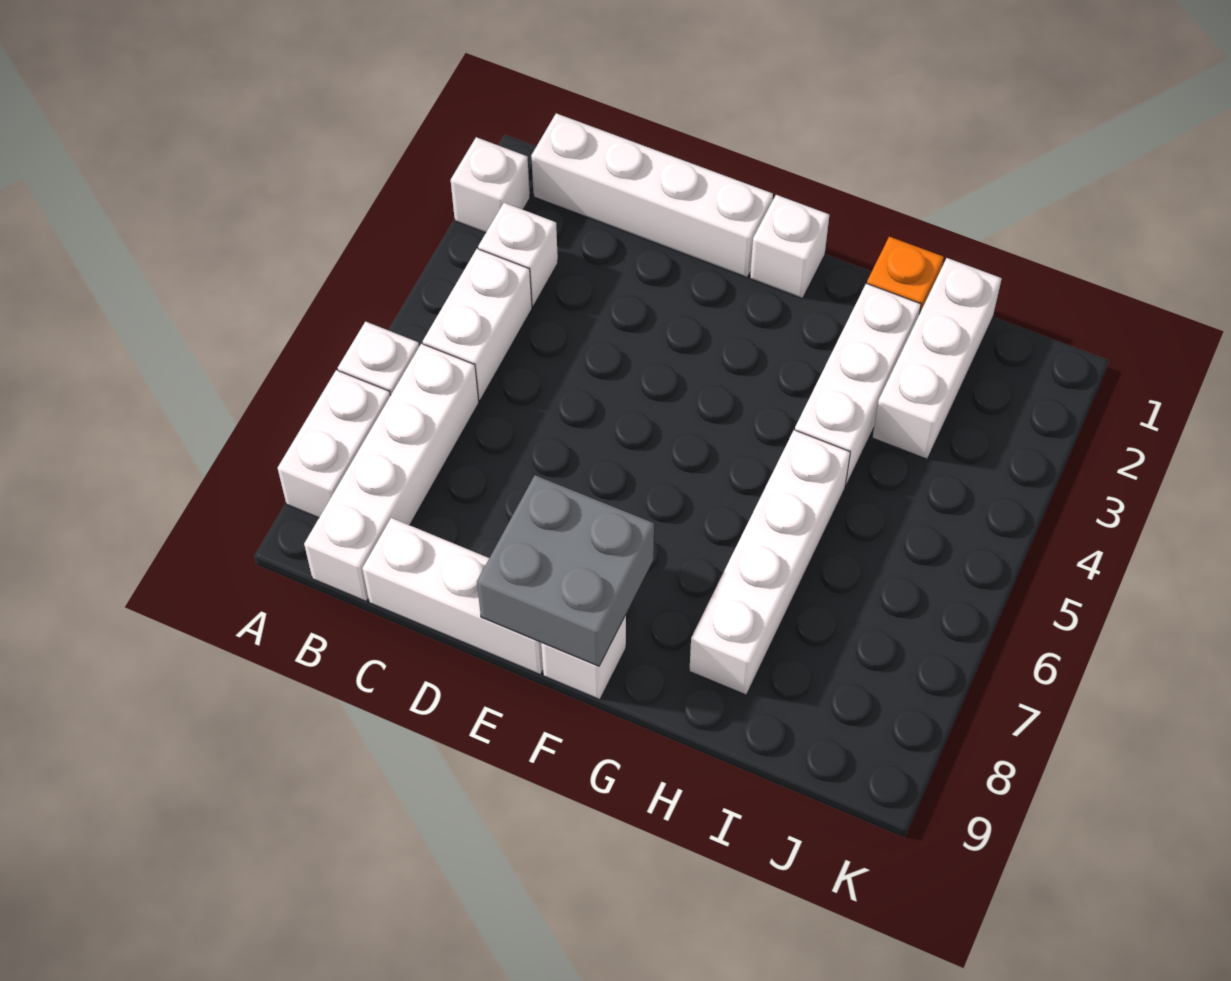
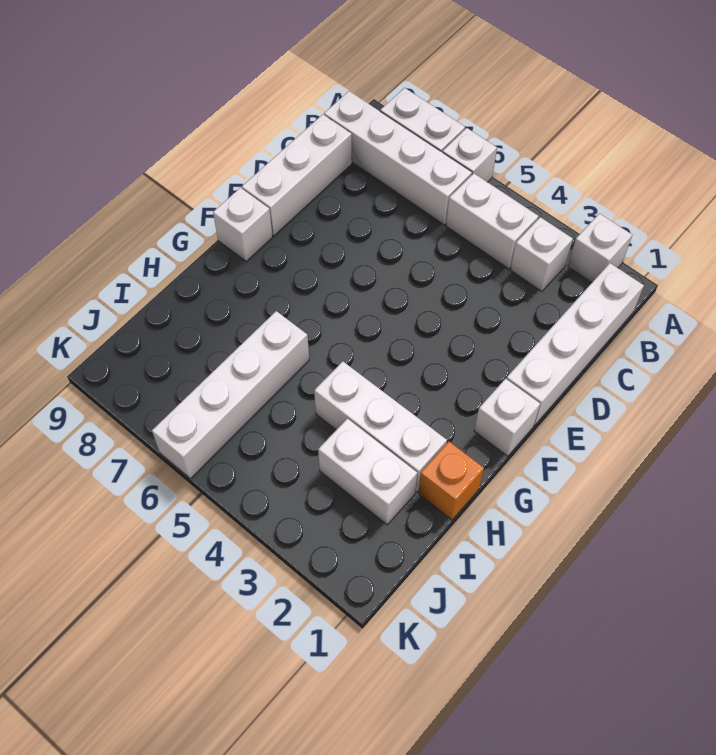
grey 2x2 brick [477,475,654,666] -> none
white 1x4 brick [689,430,850,695] -> white 1x4 brick turned to [152,311,309,479]
white 1x3 brick [872,258,1002,459] -> white 1x2 brick [318,419,417,525]

